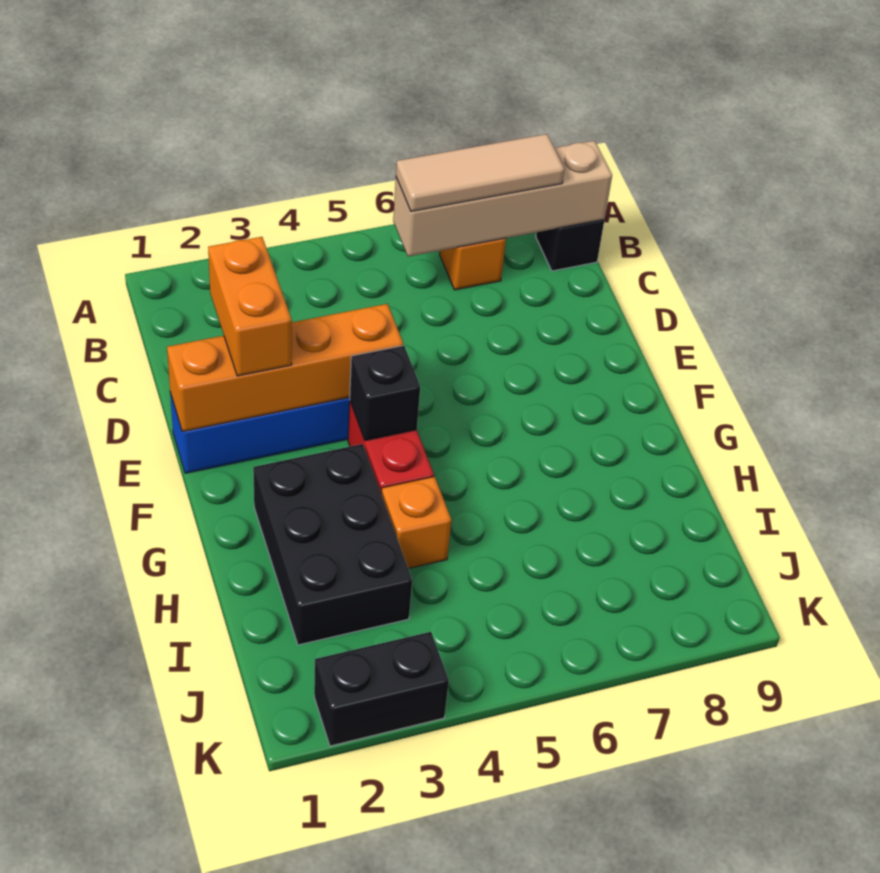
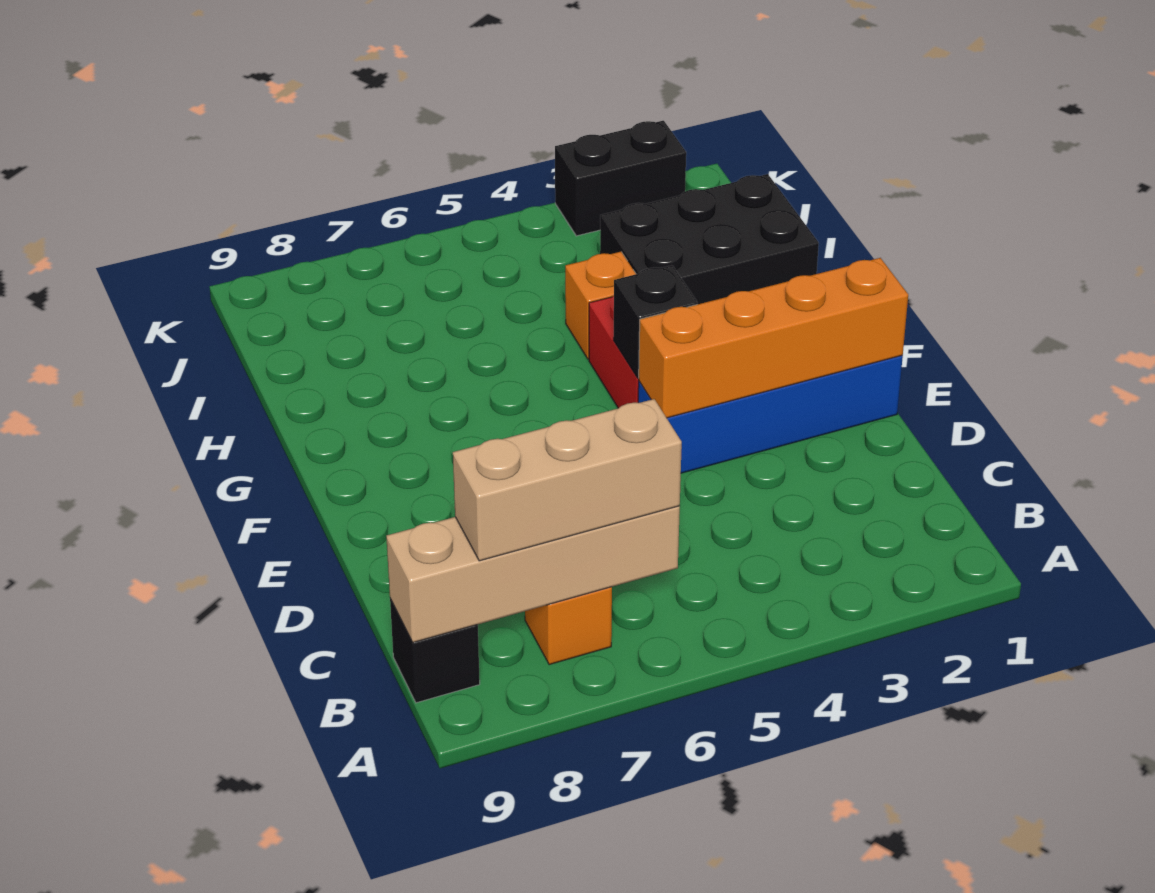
tan 1x3 tile [396,134,564,211] -> tan 1x3 brick [453,399,682,561]
orange 1x2 brick [208,237,292,376] -> none
black 2x3 brick [253,444,412,645] -> black 2x3 brick turned to [600,174,819,304]

